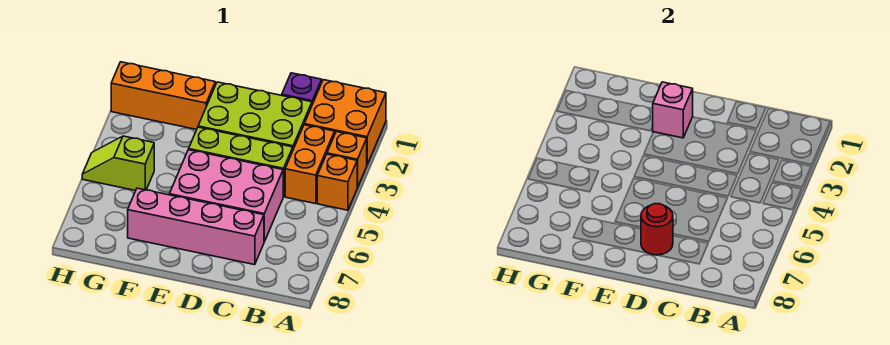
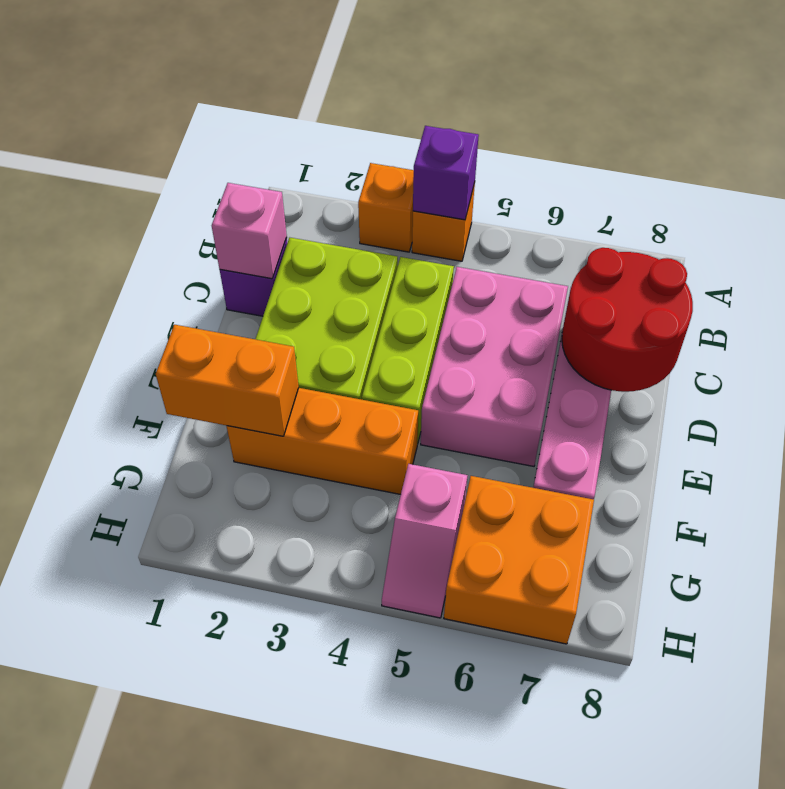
orange 2x2 brick [304,80,386,164] -> orange 2x2 brick moved to [444,476,594,644]
none -> purple 1x1 brick [413,126,479,220]
orange 1x2 brick [285,125,335,204] -> orange 1x2 brick moved to [156,325,299,436]
red 1x1 round brick [641,204,673,255] -> red 2x2 round brick [562,248,693,392]
pink 1x1 brick [652,82,693,138] -> pink 1x1 brick moved to [212,183,287,279]
orange 1x3 brick [111,62,215,130] -> orange 1x3 brick turned to [227,388,418,494]
lime 1x2 slope [82,136,154,191] -> pink 1x2 slope [382,464,467,618]

